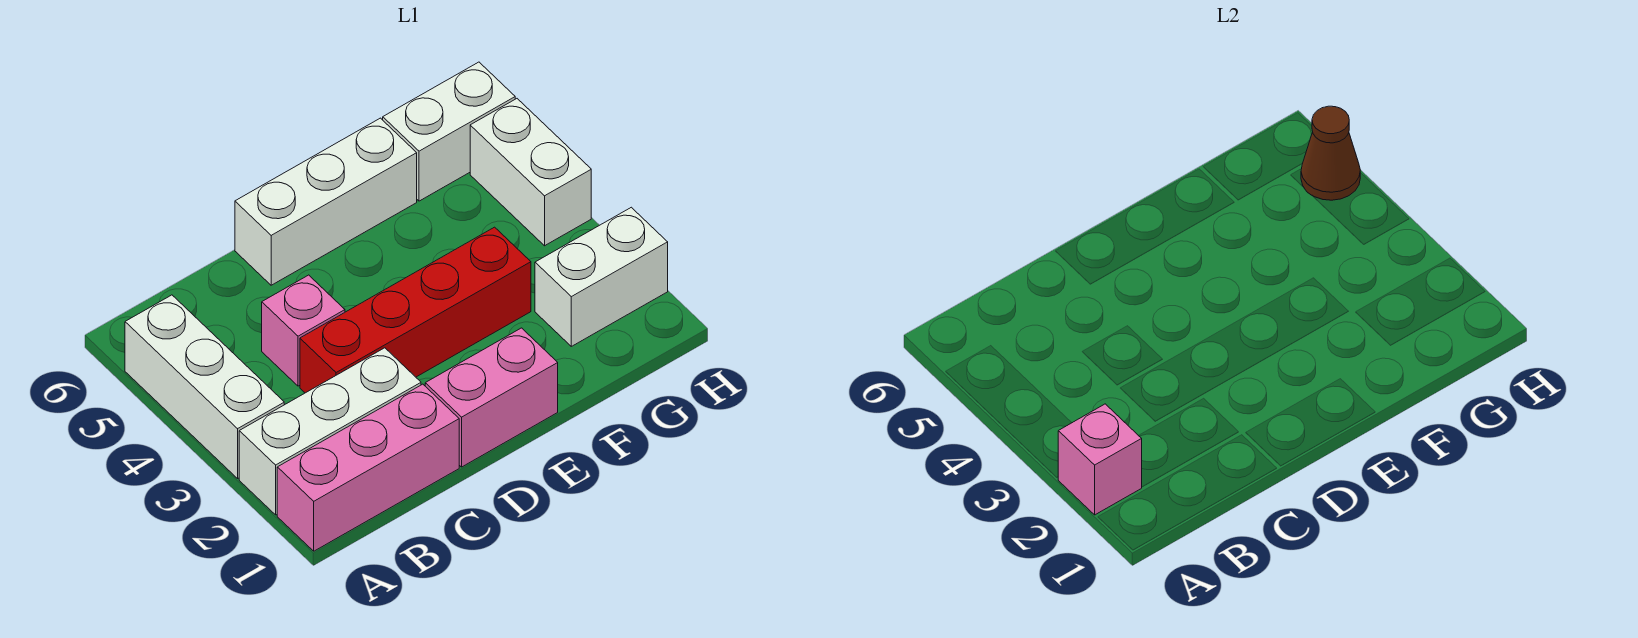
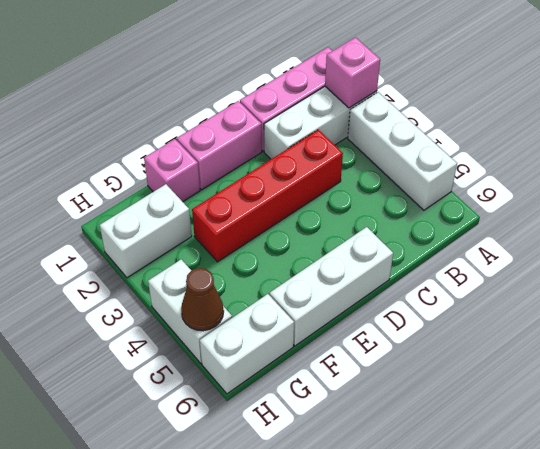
pink 1x1 brick [262,275,345,386] -> pink 1x1 brick moved to [144,139,200,202]

